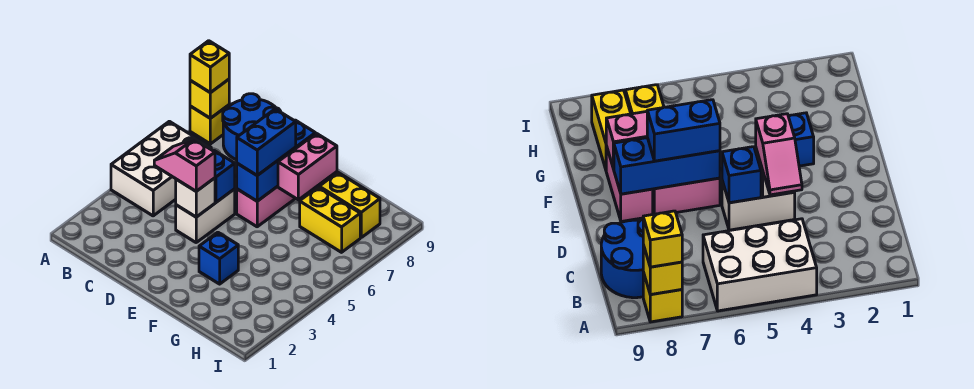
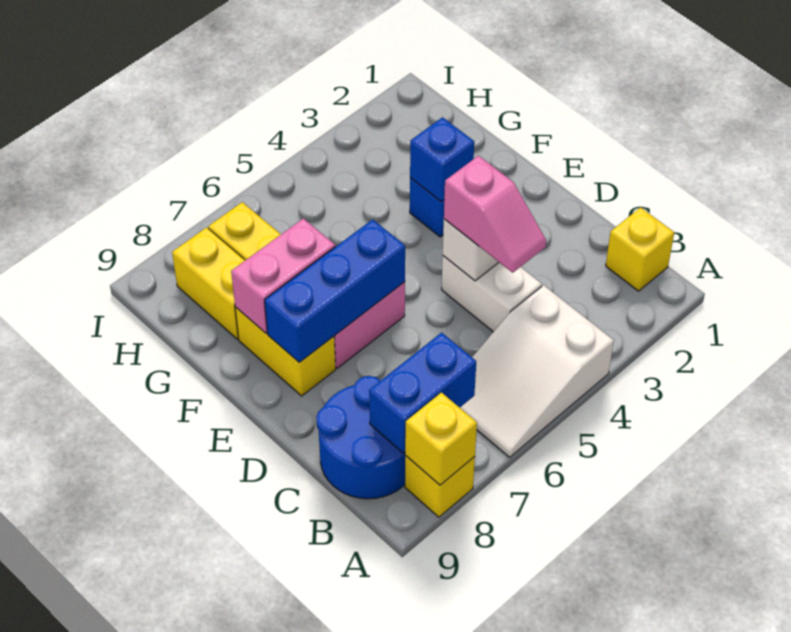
white 2x3 brick [111,121,211,216] -> white 2x3 slope [460,285,614,457]
yellow 1x1 brick [190,41,229,93] -> yellow 1x1 brick moved to [606,207,674,291]
white 1x2 brick [176,189,235,242] -> white 1x2 brick turned to [442,256,542,332]
blue 1x1 brick [214,151,235,202] -> blue 1x1 brick moved to [410,117,474,202]
blue 1x2 brick [237,109,296,175] -> blue 1x2 brick moved to [369,333,476,454]
pink 1x2 brick [606,146,653,222] -> yellow 1x2 brick [235,307,336,396]

